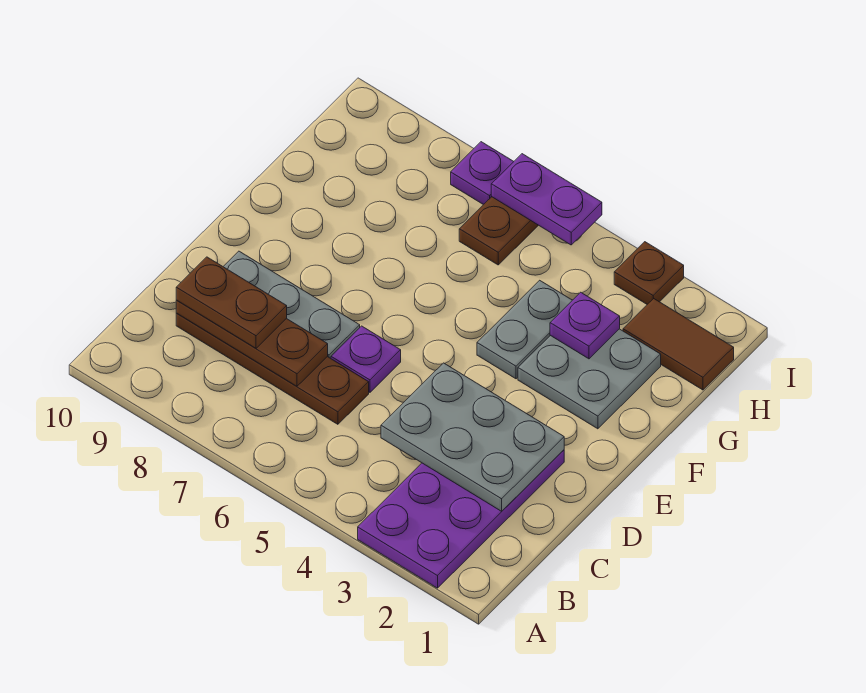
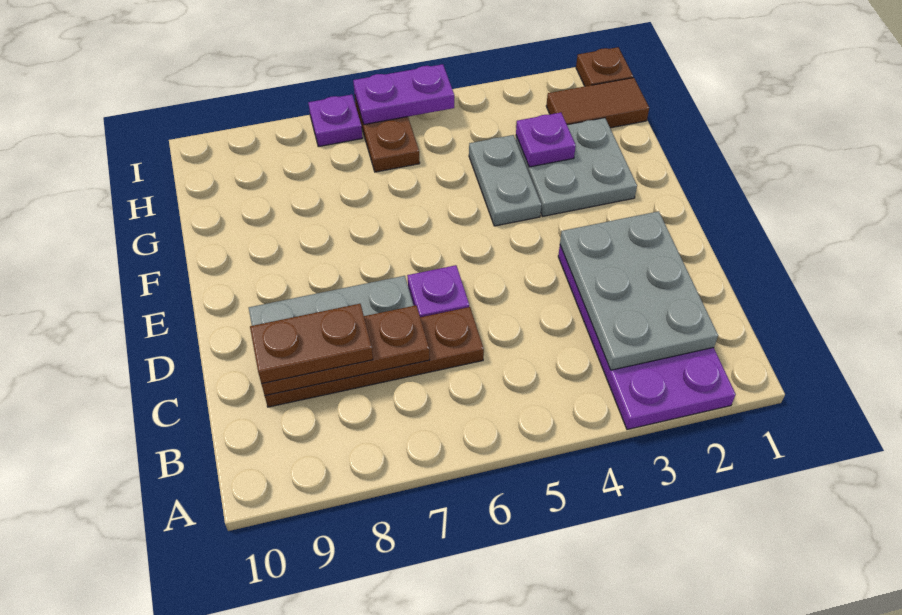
grey 2x3 plate [381,363,564,511] -> grey 2x3 plate turned to [560,211,718,370]
brown 1x1 plate [614,242,684,304] -> brown 1x1 plate moved to [576,47,633,86]

